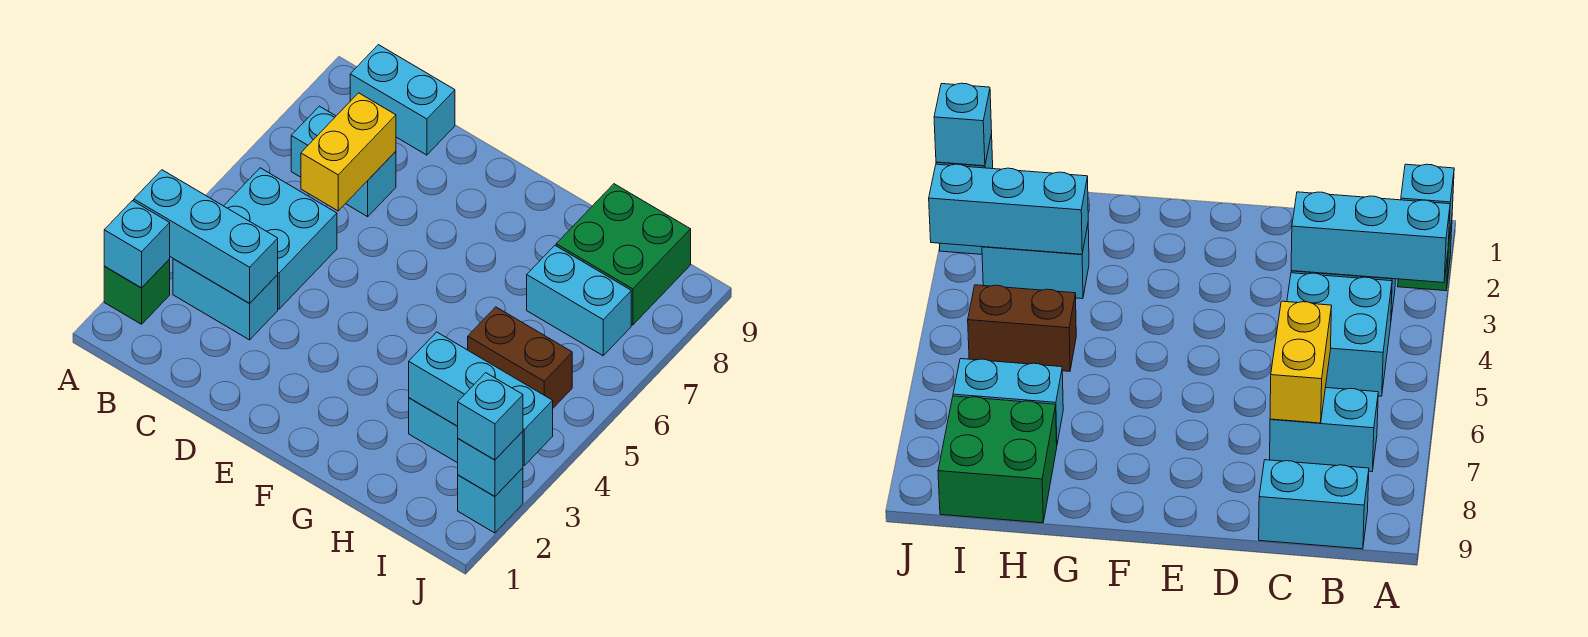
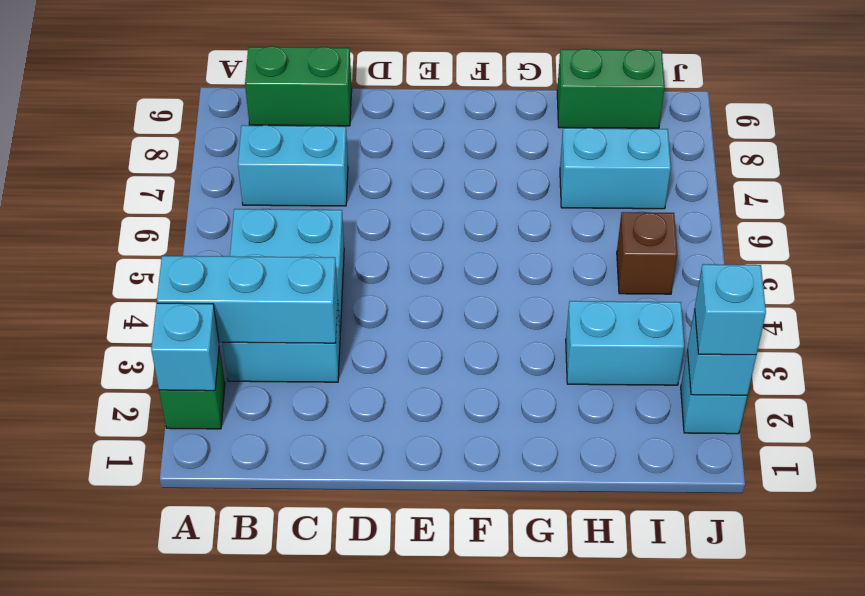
cyan 1x2 brick [350,45,455,155] -> green 1x2 brick [245,46,352,126]
yellow 1x2 brick [301,93,396,211] -> none
cyan 1x3 brick [409,332,553,465] -> none
brown 1x2 brick [468,307,572,408] -> brown 1x1 brick [617,212,677,294]
green 2x2 brick [556,184,691,325] -> green 1x2 brick [557,49,665,128]

